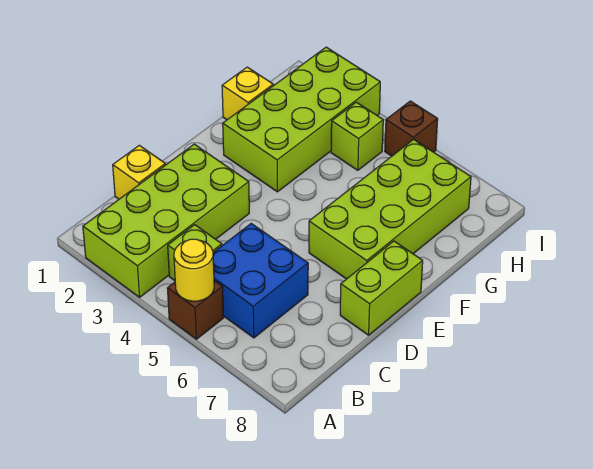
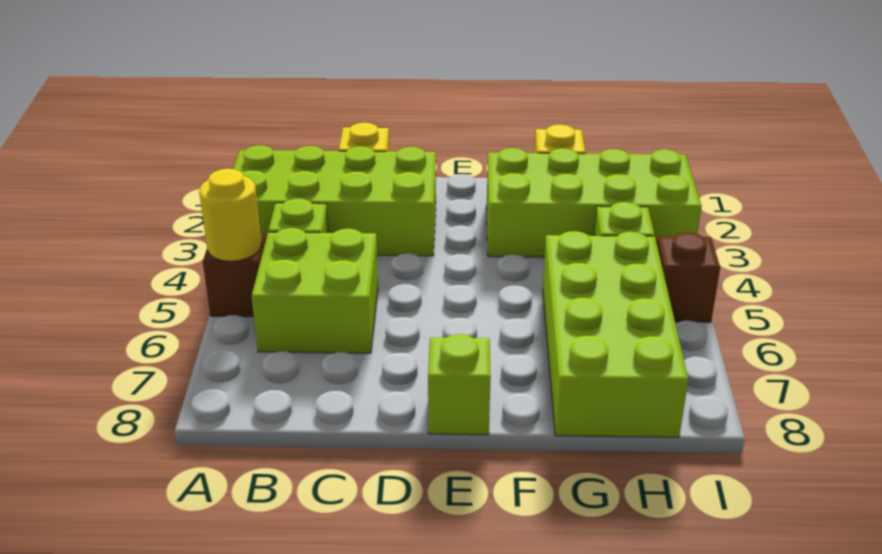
blue 2x2 brick [213,223,308,338] -> lime 2x2 brick [251,228,378,353]
lime 1x2 brick [340,241,423,335] -> lime 1x1 brick [428,334,491,435]
lime 2x4 brick [309,139,471,279] -> lime 2x4 brick turned to [543,231,688,437]

